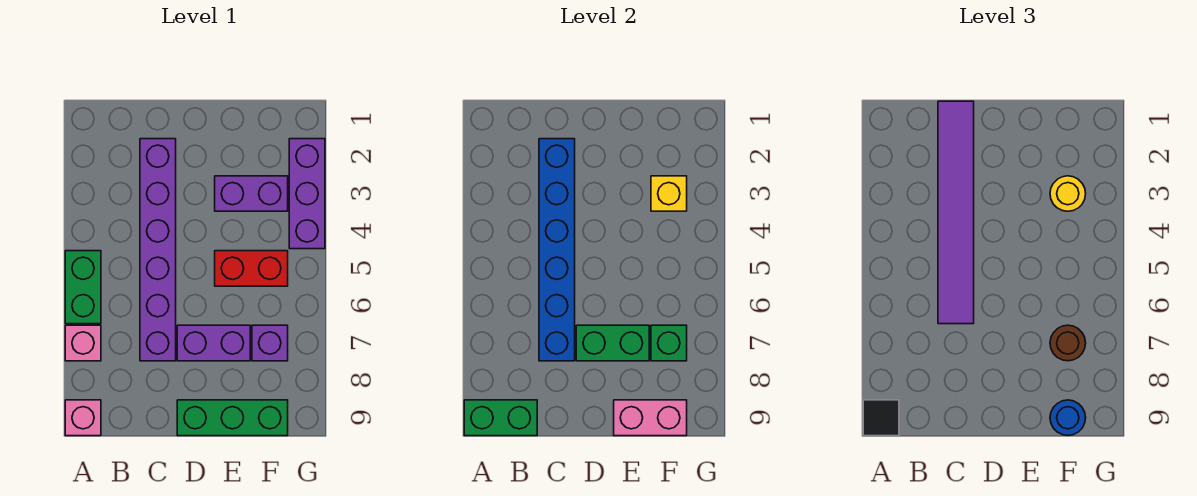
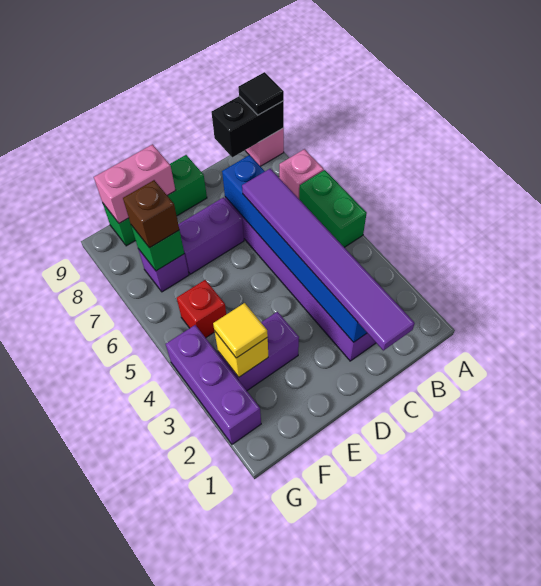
green 1x2 brick [464,400,537,436] -> black 1x2 brick [211,96,284,157]
green 1x2 brick [576,325,649,361] -> none
red 1x2 brick [215,251,288,286] -> red 1x1 brick [177,280,226,338]
yellow 1x1 round brick [1050,176,1086,211] -> yellow 1x1 tile [213,303,268,358]
brown 1x1 round brick [1050,325,1086,361] -> brown 1x1 brick [123,180,179,248]
blue 1x1 round brick [1050,400,1086,436] -> none

